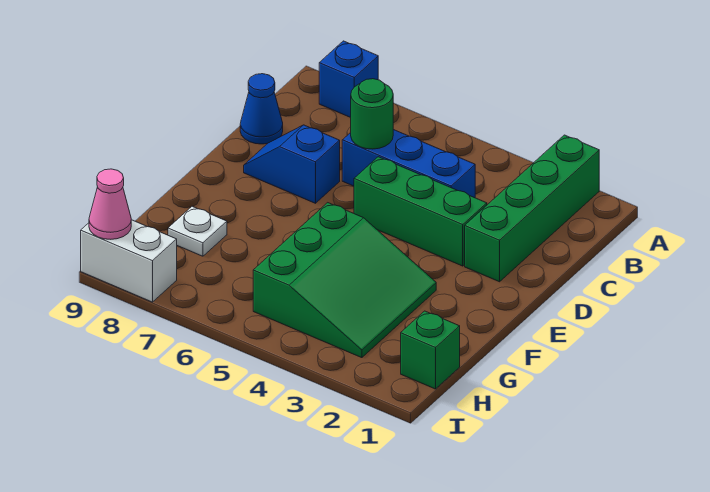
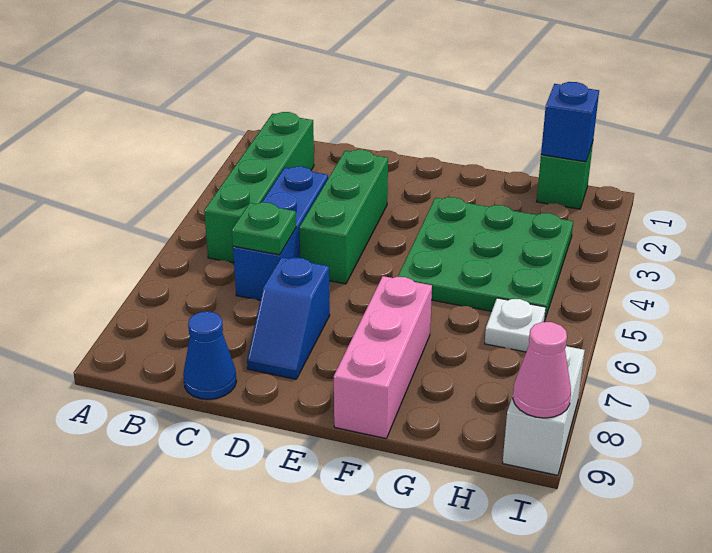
green 1x4 brick [465,135,599,282] -> green 1x4 brick turned to [204,112,314,263]
blue 1x1 brick [319,41,378,118] -> blue 1x1 brick moved to [541,82,599,162]
green 1x1 round brick [351,79,393,149] -> green 1x1 plate [232,202,296,255]
green 3x3 slope [253,203,436,358] -> green 3x3 plate [398,197,573,321]
none -> pink 1x3 brick [334,276,432,438]
white 1x1 plate [168,206,227,256] -> white 1x1 plate moved to [485,298,546,352]

